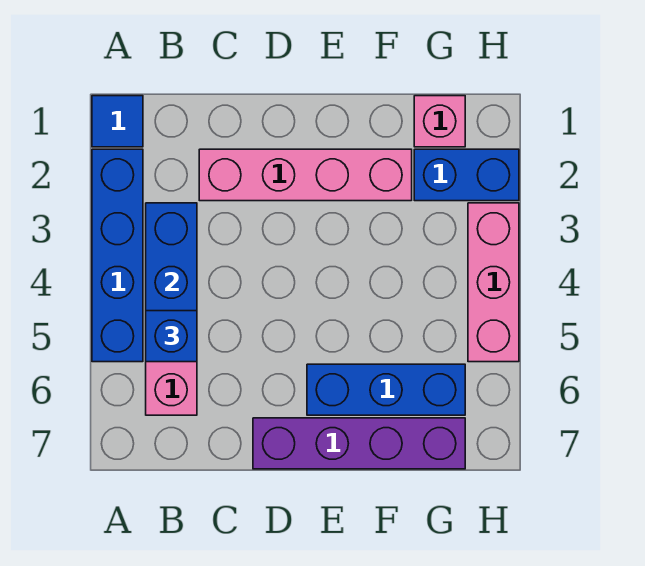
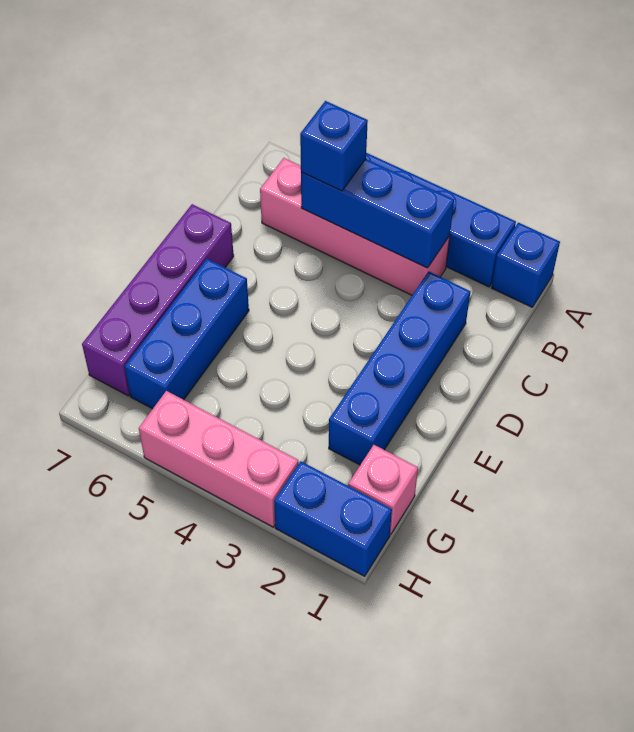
blue 1x1 tile [92,96,143,147] -> blue 1x1 brick [492,223,560,307]
pink 1x4 brick [199,149,412,201] -> blue 1x4 brick [329,271,470,465]
blue 1x2 brick [414,149,519,201] -> blue 1x2 brick turned to [274,461,392,576]

